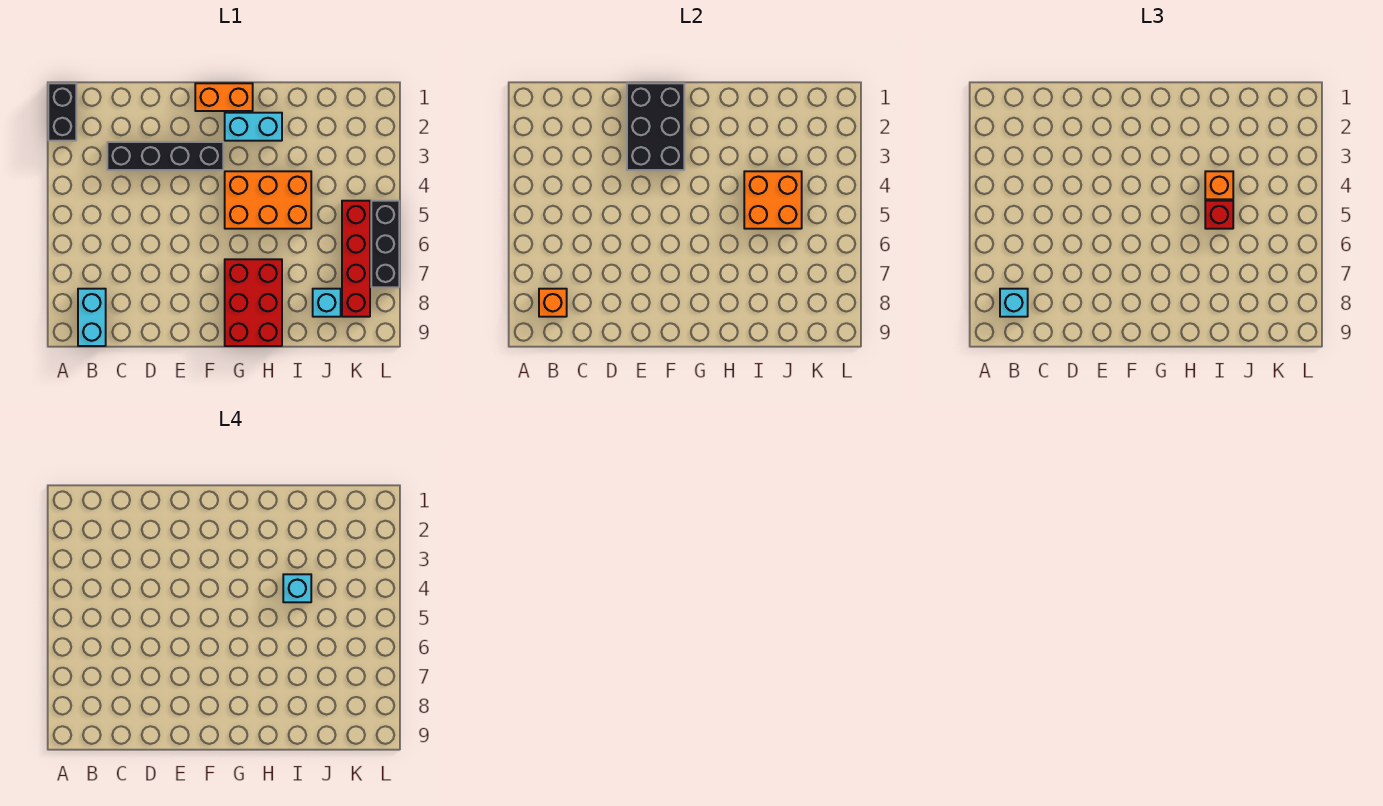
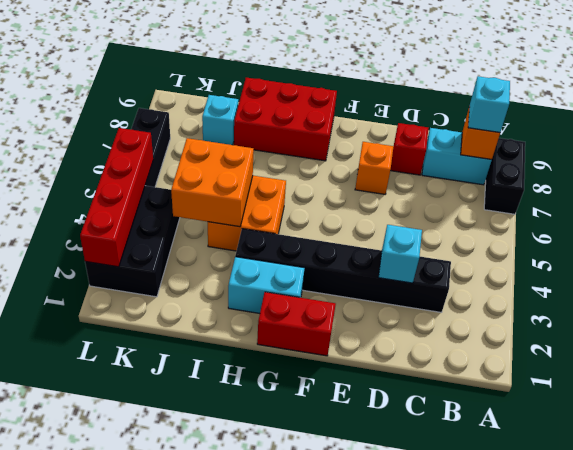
black 1x2 brick [48,83,76,141] -> black 1x2 brick moved to [484,138,525,214]
cyan 1x2 brick [78,289,106,346] -> cyan 1x2 brick turned to [422,128,492,185]
black 1x4 brick [107,142,223,170] -> black 1x6 brick [235,229,451,312]
black 2x3 brick [627,83,684,170] -> black 2x3 brick moved to [85,186,180,297]
orange 1x2 brick [195,83,253,111] -> red 1x2 brick [257,292,336,356]
orange 2x3 brick [225,171,311,229] -> orange 2x2 brick [208,176,286,251]
red 2x3 brick [225,259,282,346] -> red 2x3 brick turned to [234,78,337,161]
orange 1x1 brick [1205,171,1233,199] -> orange 1x1 brick moved to [355,142,394,194]
cyan 1x1 brick [283,574,311,602] -> cyan 1x1 brick moved to [379,225,422,283]
red 1x1 brick [1205,201,1233,229] -> red 1x1 brick moved to [390,123,428,175]
red 1x4 brick [342,201,370,317] -> red 1x4 brick moved to [80,128,153,267]

